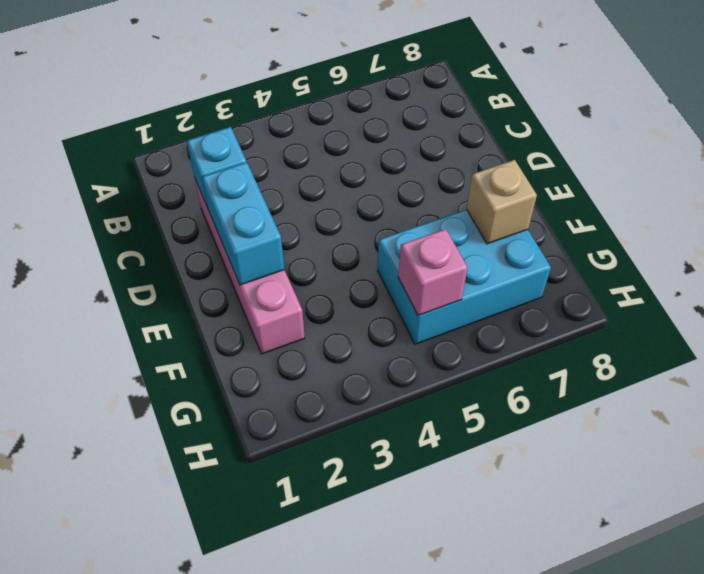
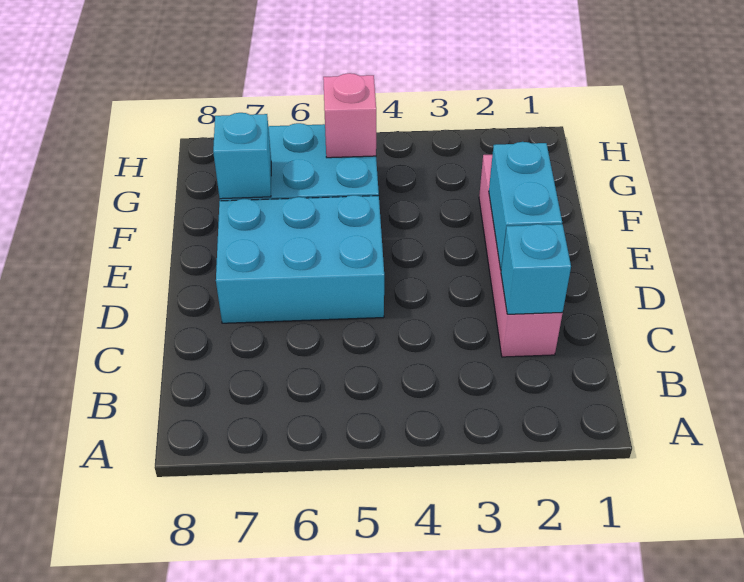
none -> cyan 2x3 brick [216,195,384,323]
tan 1x1 brick [467,160,537,244] -> cyan 1x1 brick [213,113,271,199]

